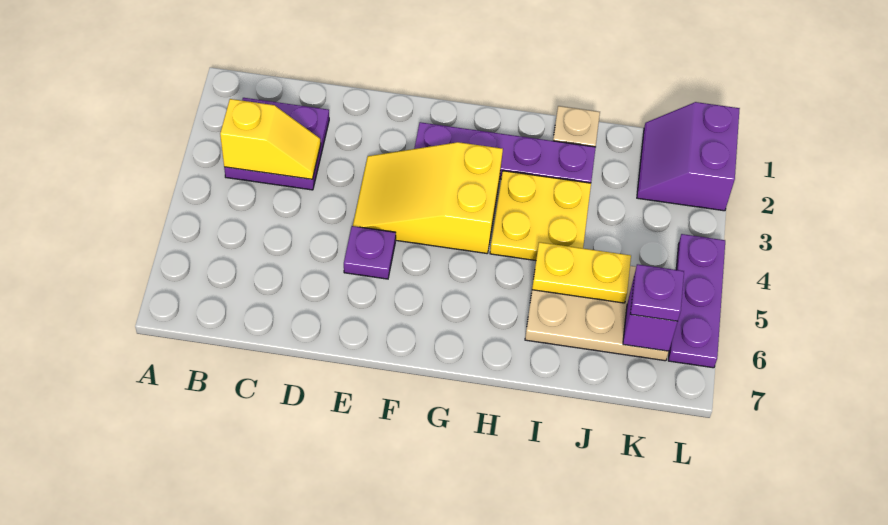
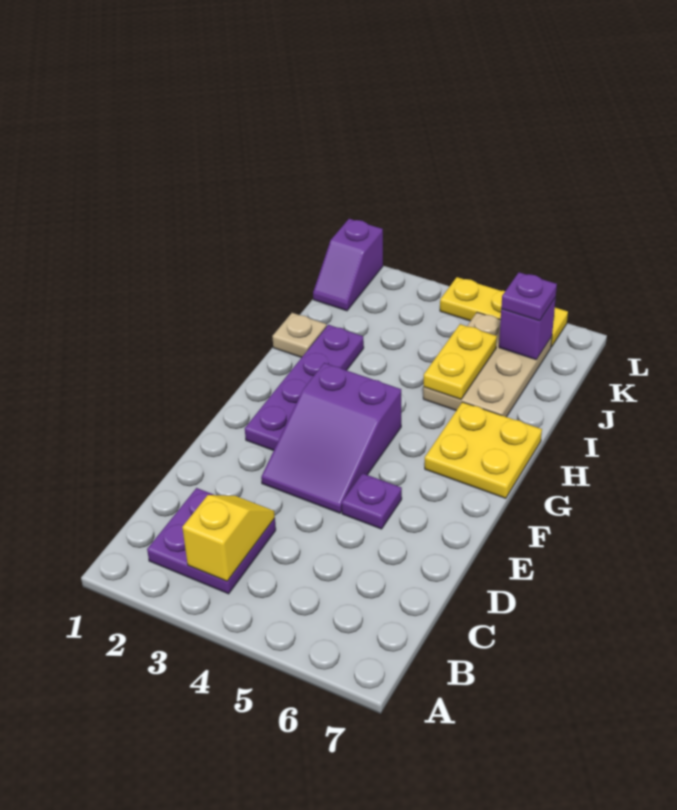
yellow 2x3 slope [353,142,503,253] -> purple 2x3 slope [261,363,401,513]
yellow 2x2 plate [490,171,591,261] -> yellow 2x2 plate moved to [425,402,542,498]
purple 2x2 slope [637,102,740,211] -> purple 1x2 slope [313,219,383,311]
purple 1x3 plate [668,234,725,368] -> yellow 1x3 plate [440,277,568,347]

